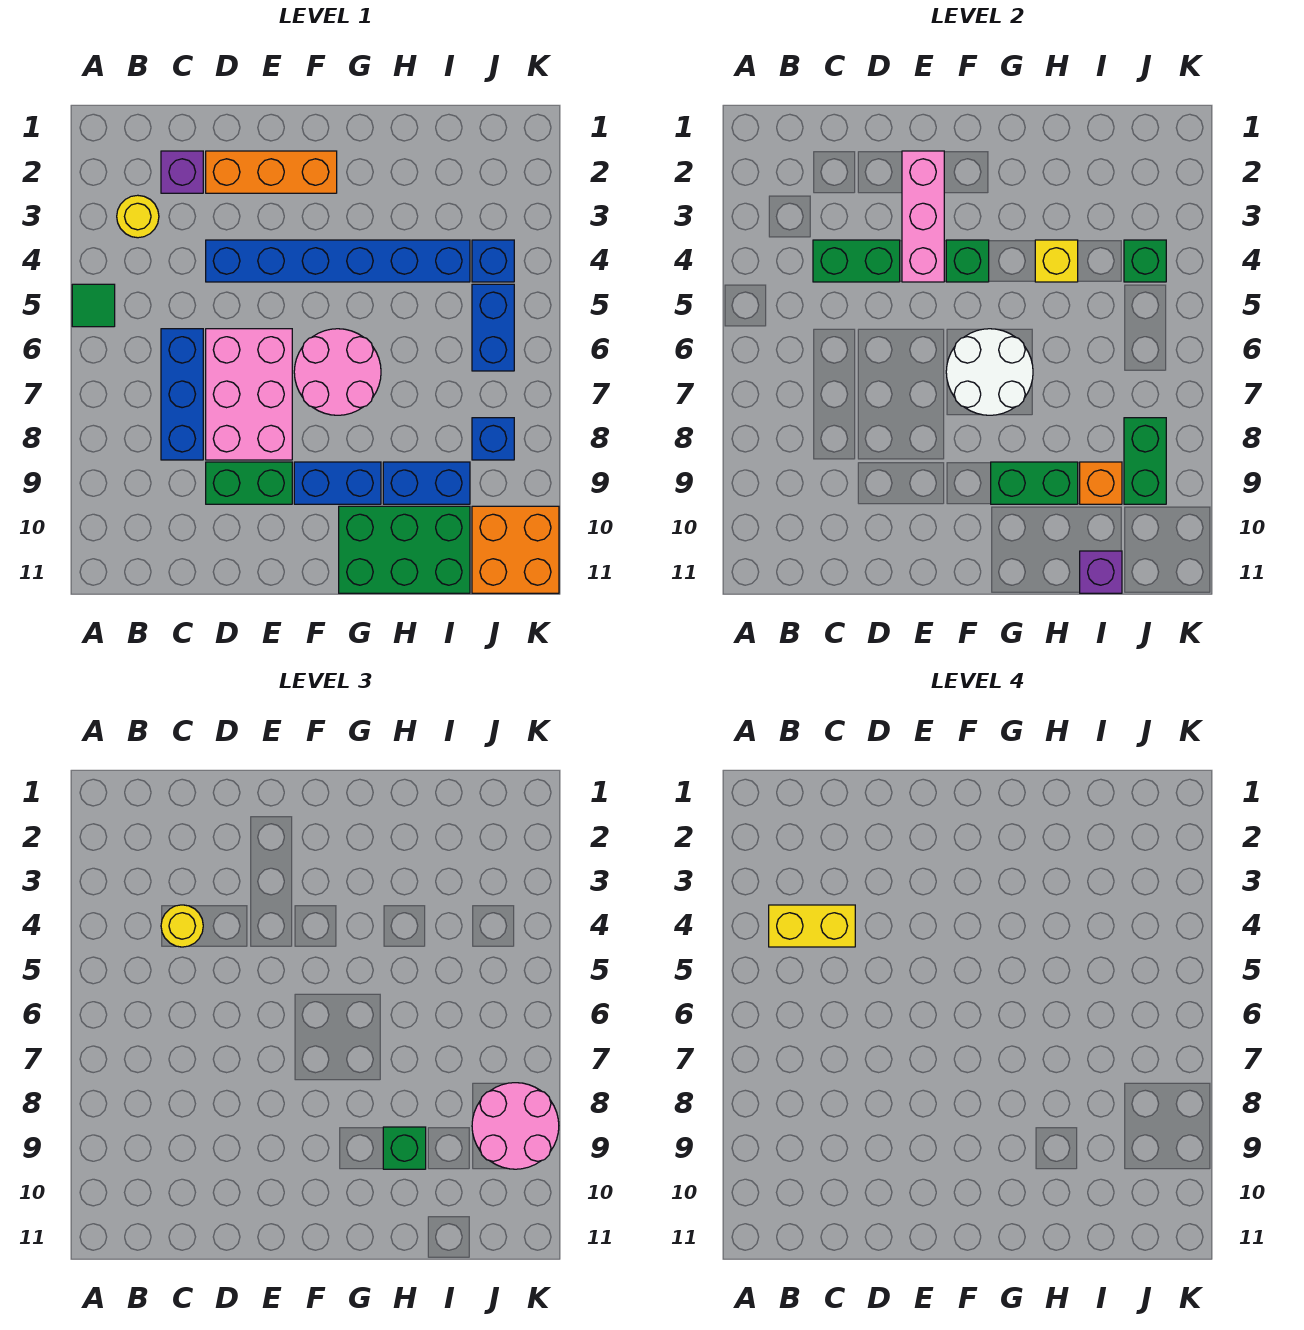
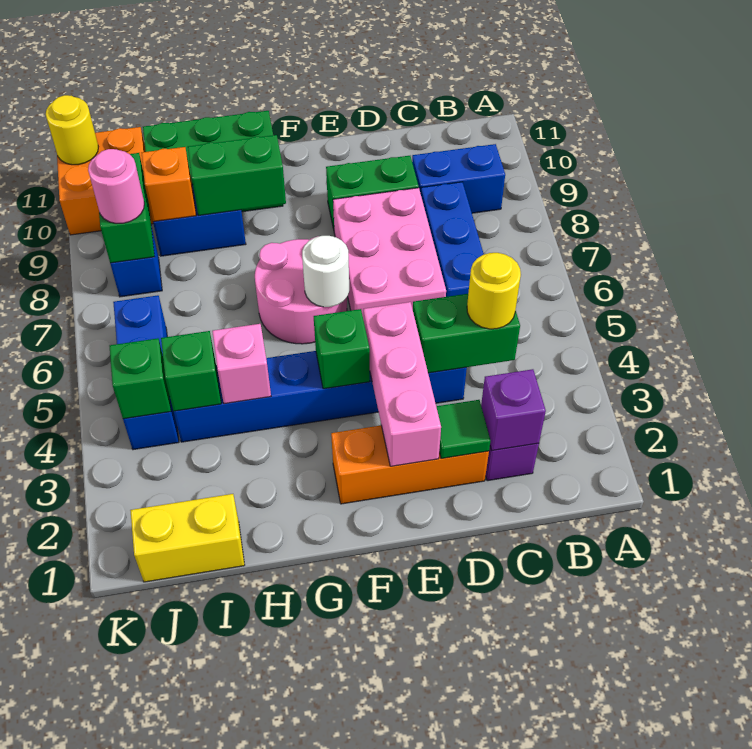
green 1x1 tile [72,284,115,327] -> green 1x1 tile moved to [436,400,490,459]
yellow 1x1 round brick [117,195,159,238] -> yellow 1x1 round brick moved to [46,95,98,165]
yellow 1x2 brick [769,905,855,947] -> yellow 1x2 brick moved to [130,494,244,582]
white 2x2 round brick [946,329,1033,415] -> white 1x1 round brick [302,236,349,307]
blue 1x2 brick [294,462,381,504] -> blue 1x2 brick moved to [412,144,505,213]
yellow 1x1 brick [1035,240,1078,282] -> pink 1x1 brick [212,324,271,404]
green 1x1 brick [383,1127,426,1169] -> green 1x1 brick moved to [161,331,221,411]
purple 1x1 brick [1080,551,1122,593] -> purple 1x1 brick moved to [481,369,546,451]
pink 2x2 round brick [472,1083,559,1169] -> pink 1x1 round brick [88,149,144,223]

